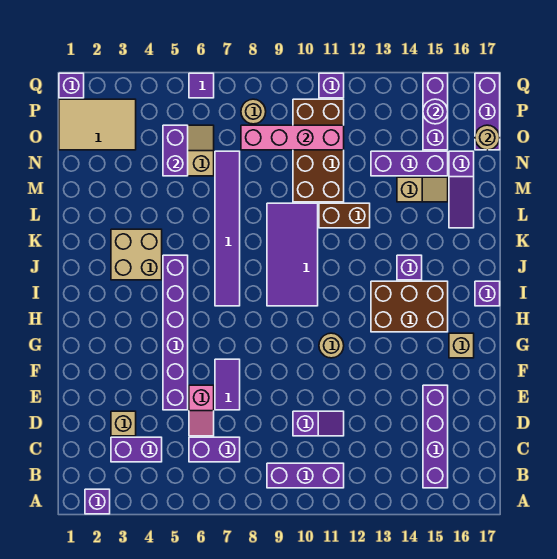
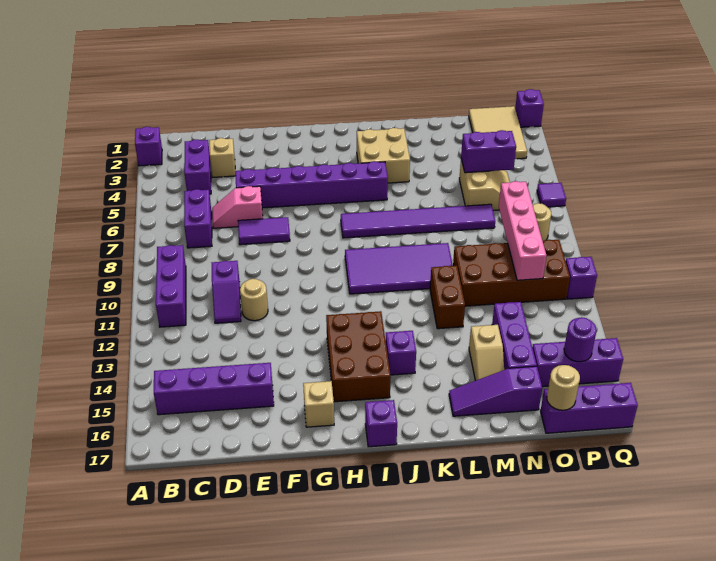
tan 1x1 round brick [319,333,344,358] -> tan 1x1 round brick moved to [240,279,268,321]

